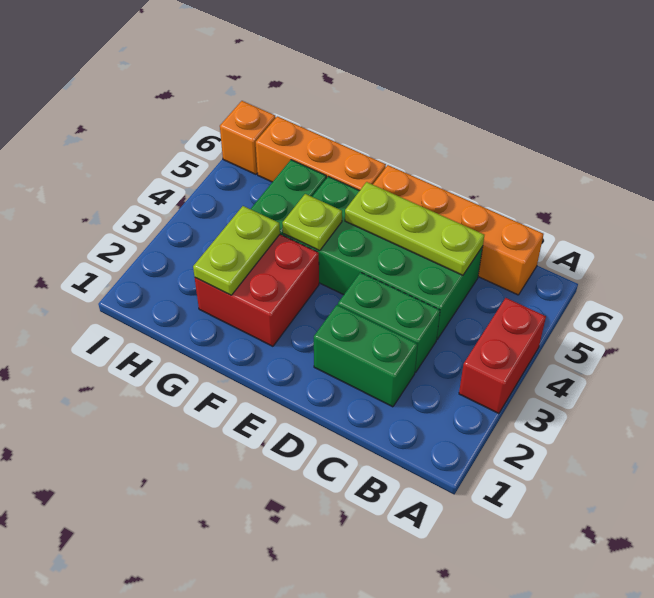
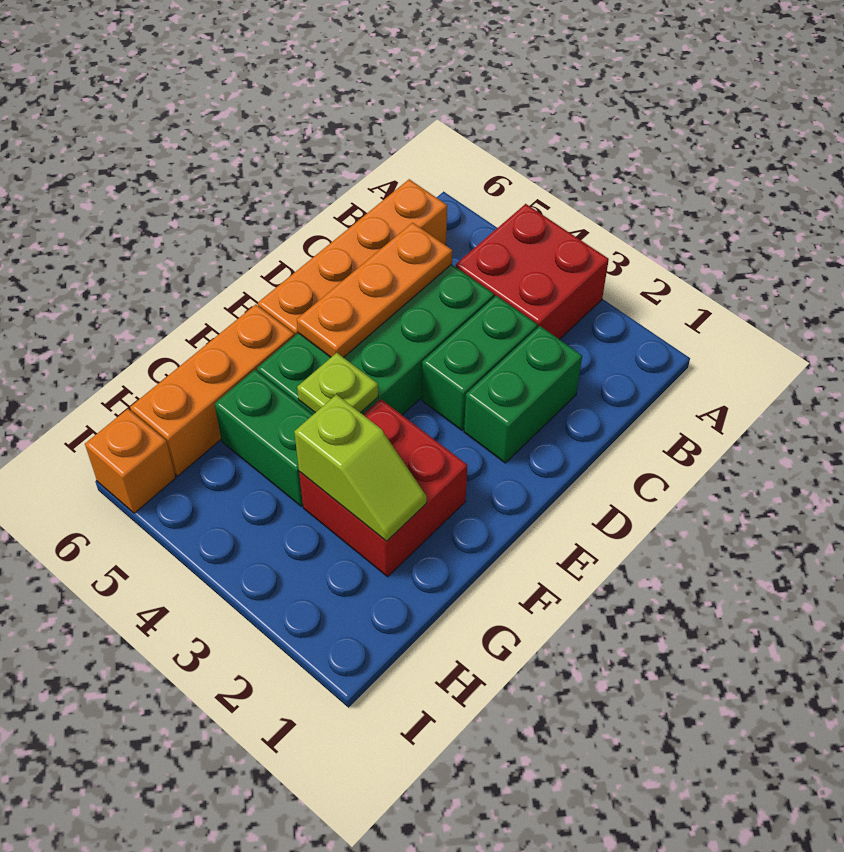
red 1x2 brick [459,298,546,414] -> red 2x2 brick [456,204,609,340]
lime 1x3 plate [345,182,484,275] -> orange 1x3 plate [297,223,452,358]
lime 1x2 plate [193,206,280,295] -> lime 1x2 slope [294,395,427,541]

